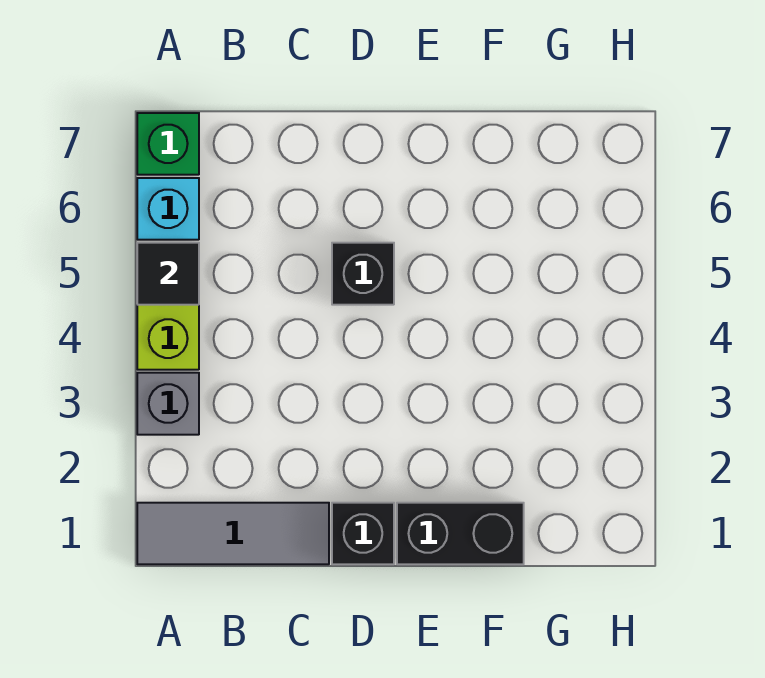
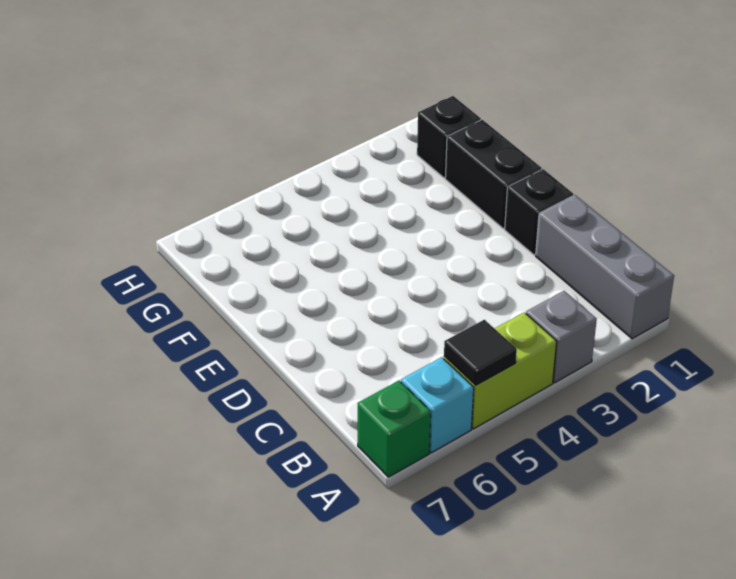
grey 1x3 tile [137,503,329,564] -> grey 1x3 brick [536,195,674,339]
black 1x1 brick [332,243,394,305] -> black 1x1 brick moved to [417,96,481,178]

